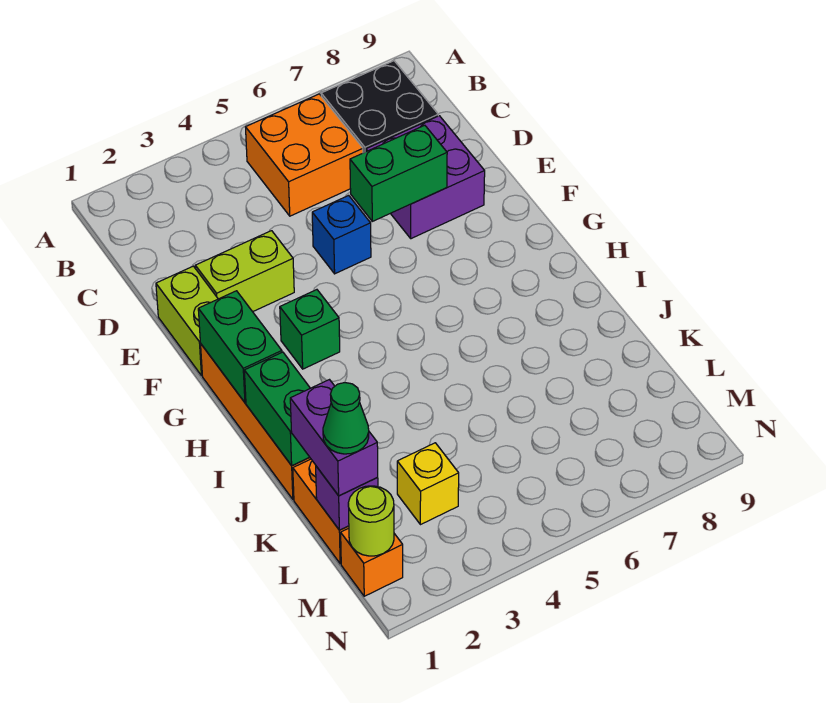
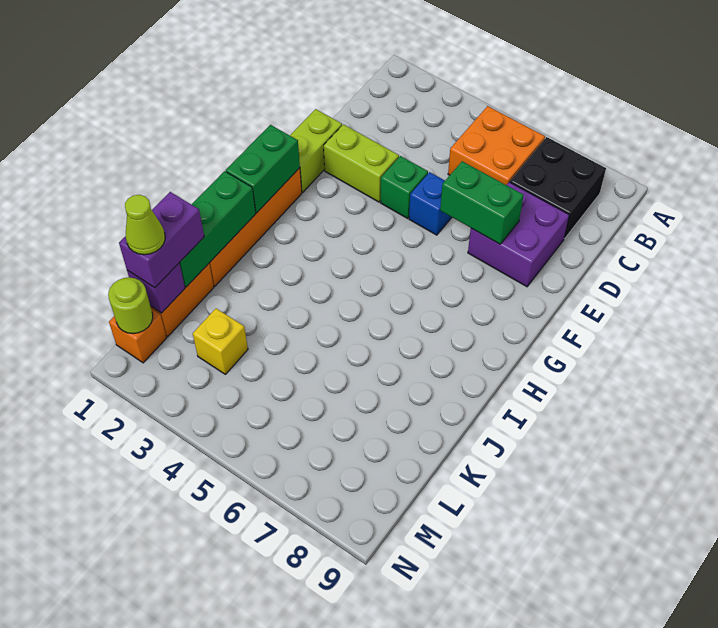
green 1x1 brick [280,290,340,369] -> green 1x1 brick moved to [381,156,428,218]
green 1x2 brick [244,352,310,466] -> green 1x3 brick [179,171,256,287]
green 1x1 cone [323,383,369,454] -> lime 1x1 cone [125,195,165,255]

